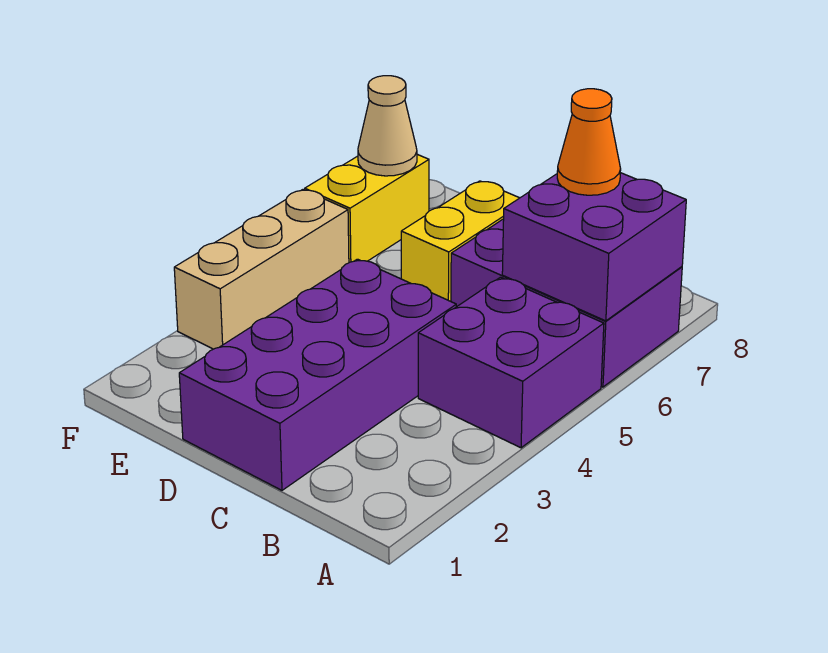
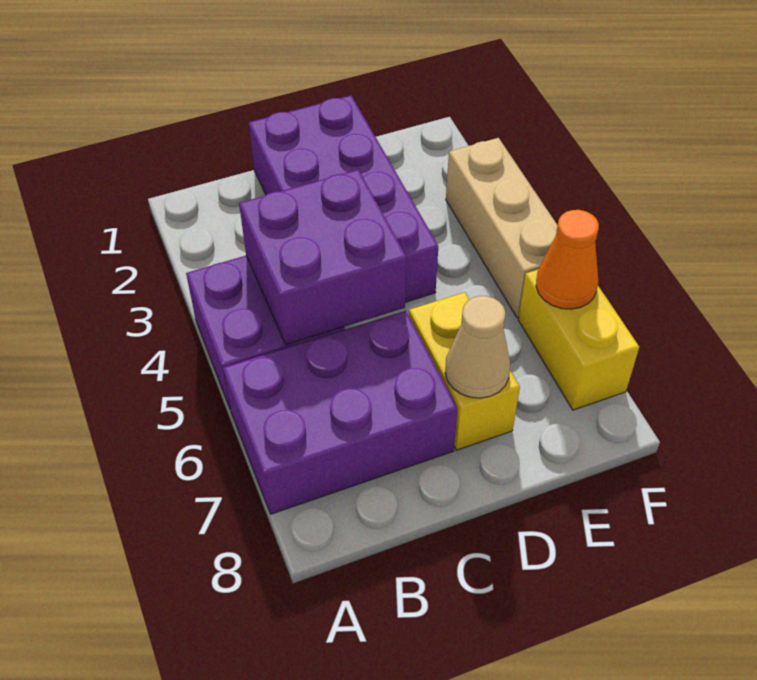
purple 2x2 brick [502,173,686,321] -> purple 2x2 brick moved to [239,170,406,345]
orange 1x1 cone [557,89,621,195] -> orange 1x1 cone moved to [536,210,599,309]
tan 1x1 cone [358,76,417,176] -> tan 1x1 cone moved to [445,296,510,398]

